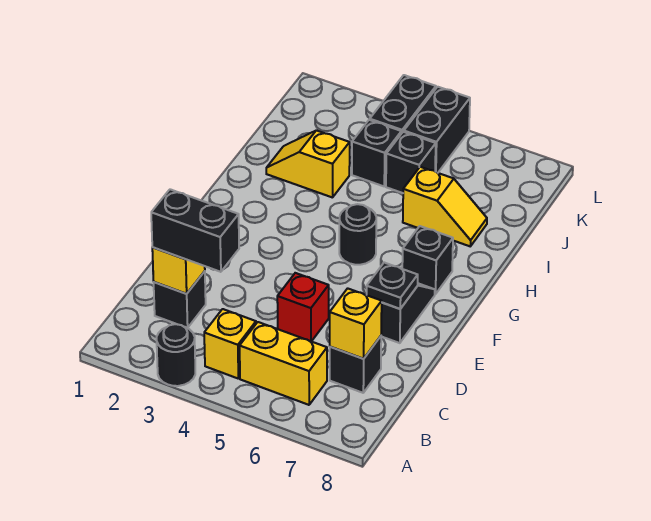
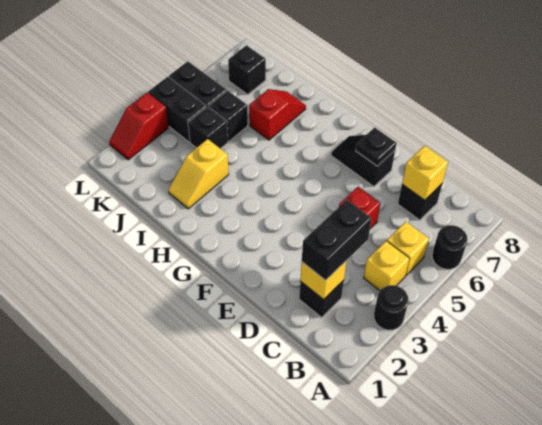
yellow 1x2 brick [240,322,327,405] -> yellow 1x1 brick [387,222,429,276]
black 1x1 round brick [339,204,376,265] -> black 1x1 round brick moved to [432,225,467,269]
black 1x1 brick [402,226,453,294] -> black 1x1 brick moved to [228,45,266,94]
yellow 1x2 slope [403,167,487,246] -> red 1x2 slope [249,89,306,140]
none -> red 1x2 slope [109,93,169,160]

